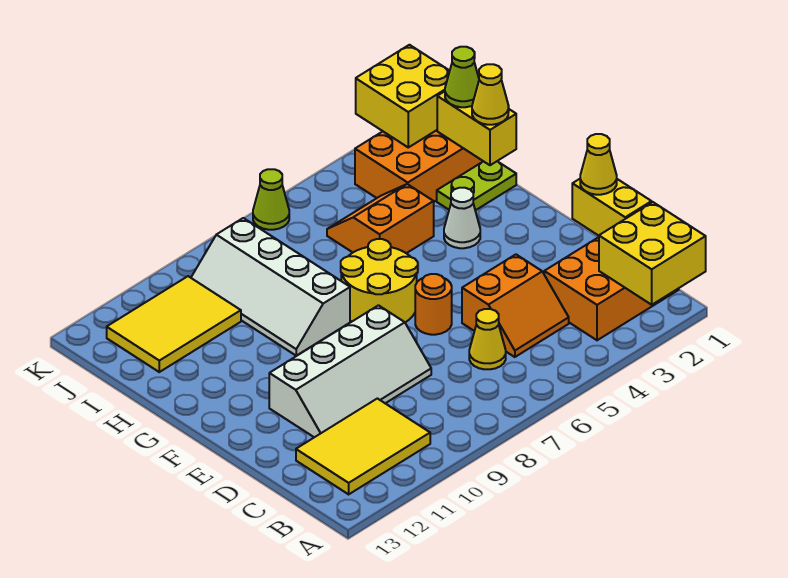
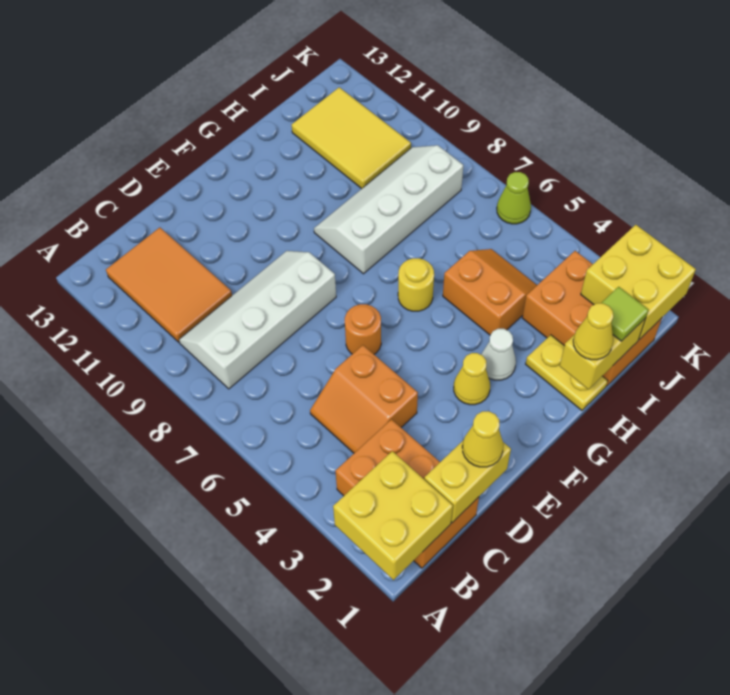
yellow 2x3 tile [296,399,430,494] -> orange 2x3 tile [106,228,232,342]
yellow 1x1 cone [469,309,506,369] -> yellow 1x1 cone moved to [454,353,490,405]
white 2x4 slope [269,305,431,437] -> white 2x4 slope turned to [179,251,336,389]
yellow 2x2 round brick [341,239,418,322] -> yellow 1x1 round brick [398,258,434,311]
lime 1x2 plate [437,161,516,210] -> yellow 1x2 plate [526,335,608,410]
lime 1x1 cone [445,47,479,107] -> lime 1x1 tile [602,287,649,341]

